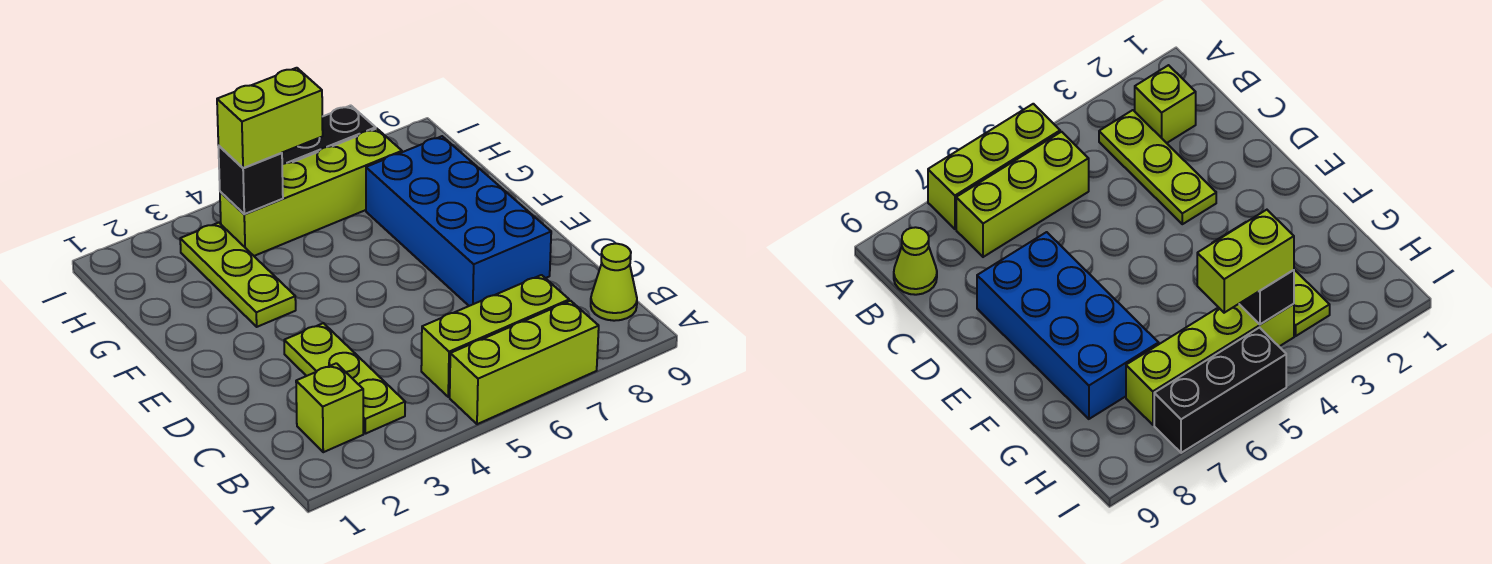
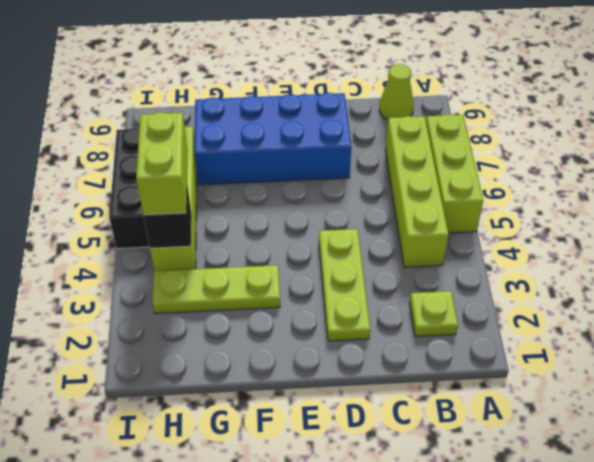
lime 1x1 brick [296,363,363,452] -> lime 1x1 plate [410,291,458,337]
lime 1x3 plate [284,323,405,434] -> lime 1x3 plate turned to [319,229,370,341]
lime 1x3 brick [421,275,569,397] -> lime 1x4 brick [385,116,449,267]

